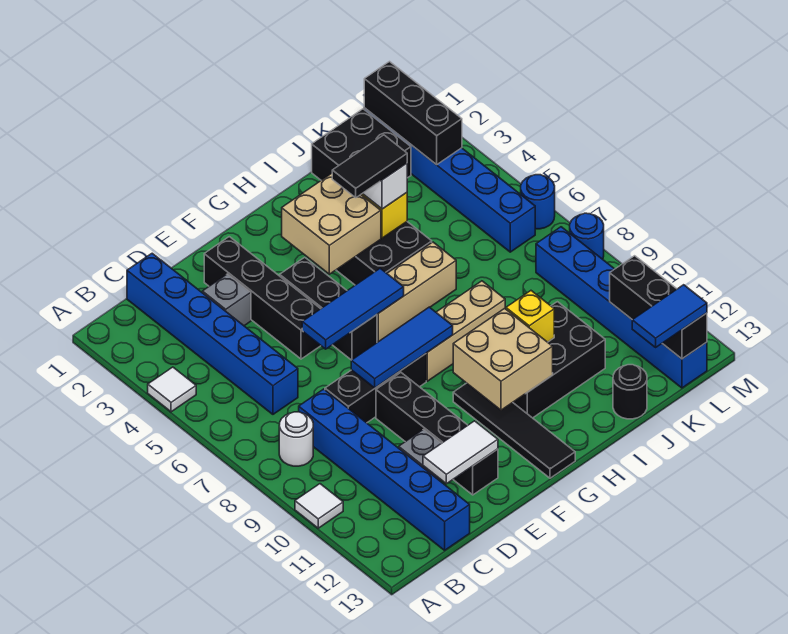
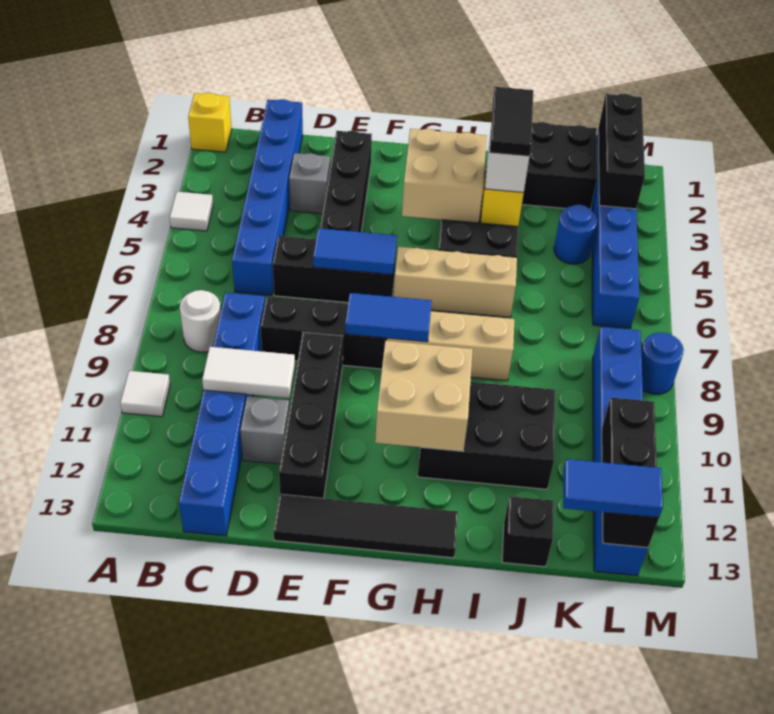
white 1x2 tile [423,421,498,484] -> white 1x2 tile moved to [202,347,295,398]
blue 1x3 tile [302,268,404,349] -> blue 1x2 tile [313,228,397,275]
blue 1x3 tile [351,307,453,388] -> blue 1x2 tile [345,293,432,342]
black 1x3 brick [280,257,377,360] -> black 1x3 brick turned to [273,236,396,303]
black 1x4 tile [453,383,575,478] -> black 1x4 tile turned to [274,494,458,558]
black 1x2 tile [332,135,407,198] -> black 1x2 tile turned to [490,87,533,156]
yellow 1x1 brick [506,291,554,342] -> yellow 1x1 brick moved to [188,93,232,152]
black 1x1 round brick [613,365,647,419] -> black 1x1 brick [502,496,554,567]
blue 1x1 round brick [521,175,555,229] -> blue 1x1 round brick moved to [554,205,597,264]

